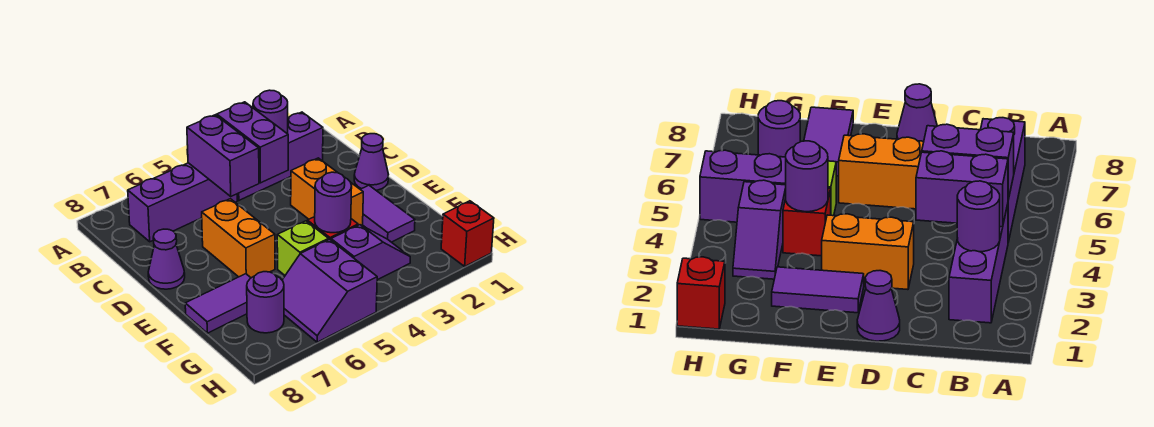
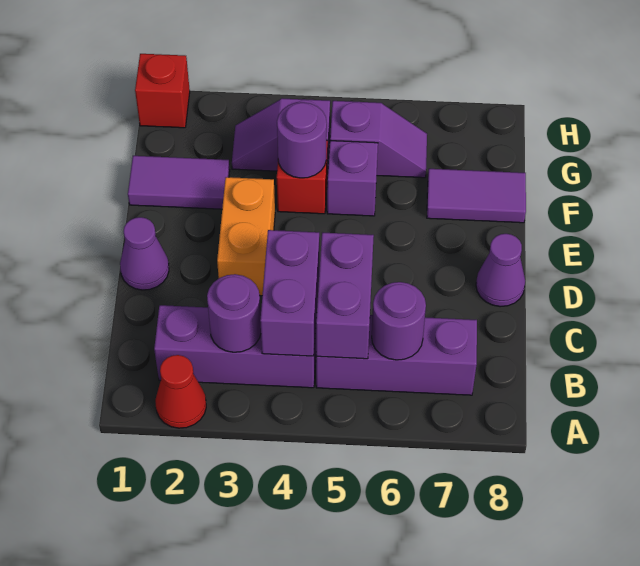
none -> red 1x1 cone [155,355,206,428]
orange 1x2 brick [202,199,275,278] -> none
purple 1x2 tile [360,185,415,242] -> purple 1x2 tile turned to [128,156,230,209]
lime 1x1 brick [277,221,329,275] -> purple 1x1 brick [327,141,378,216]
purple 2x2 slope [282,239,377,342] -> purple 1x2 slope [330,101,427,178]
purple 1x1 round brick [247,272,284,333] -> purple 1x1 round brick moved to [372,282,426,360]

